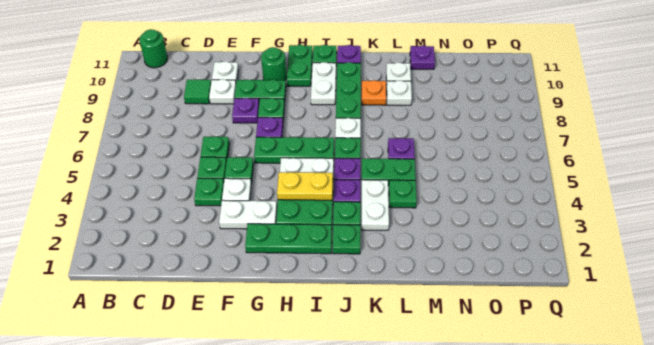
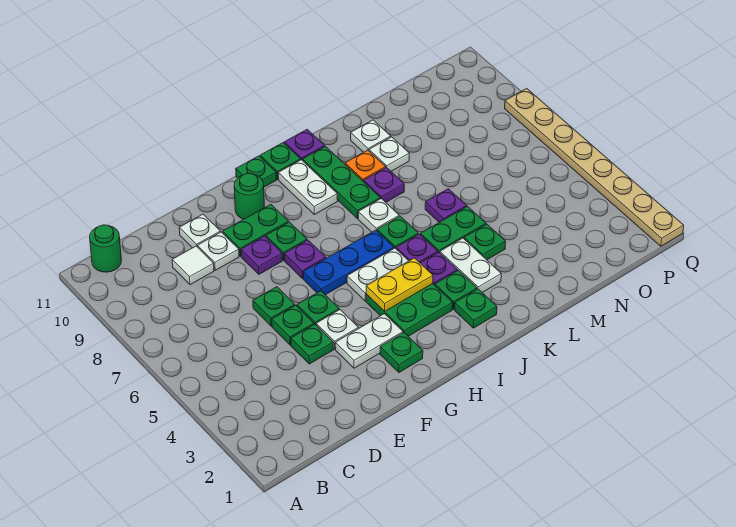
green 1x1 tile [184,80,211,104] -> white 1x1 tile [172,246,214,285]
green 1x3 plate [245,224,332,254] -> green 1x1 plate [380,333,423,372]
green 1x3 plate [254,137,334,163] -> blue 1x3 plate [303,230,394,295]
green 1x2 plate [287,45,312,86] -> green 1x1 plate [236,156,276,187]
purple 1x1 plate [410,45,435,69] -> purple 1x1 plate moved to [364,167,404,202]
none -> tan 1x8 plate [505,88,684,246]

